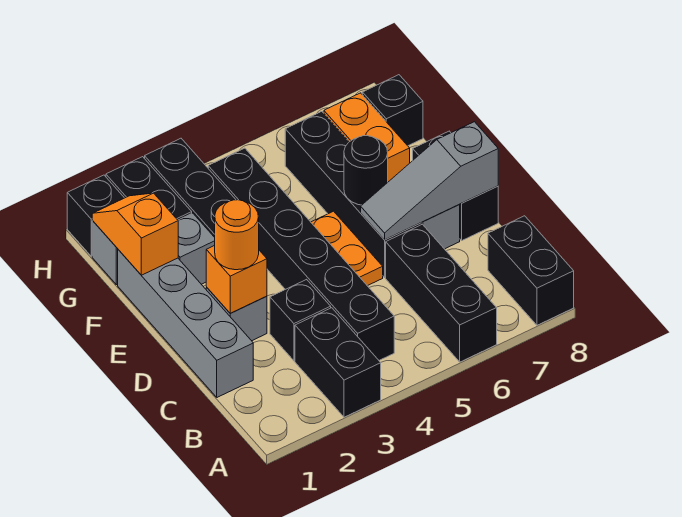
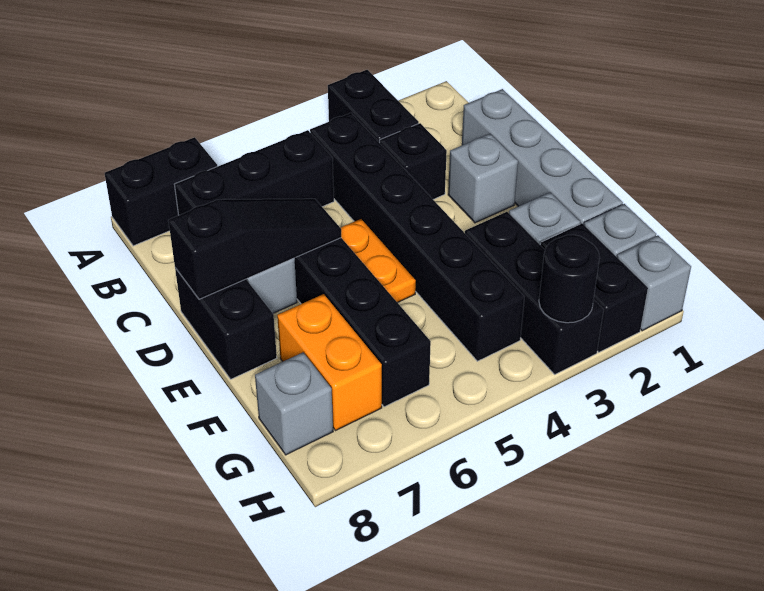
black 1x3 brick [386,224,497,362] -> black 1x3 brick turned to [174,130,334,215]
black 1x2 brick [488,216,574,325] -> black 1x2 brick turned to [105,137,218,246]
orange 1x1 brick [206,245,267,313] -> none
orange 1x1 round brick [215,200,259,270] -> none
grey 1x3 slope [361,122,498,240] -> black 1x3 slope [168,199,341,299]
black 1x1 round brick [344,136,388,205] -> black 1x1 round brick moved to [539,235,600,323]
orange 1x2 slope [92,193,178,275] -> none
black 1x1 brick [362,75,423,146] -> grey 1x1 brick [255,353,333,455]
black 1x1 brick [67,175,124,256] -> grey 1x1 brick [617,235,691,331]

